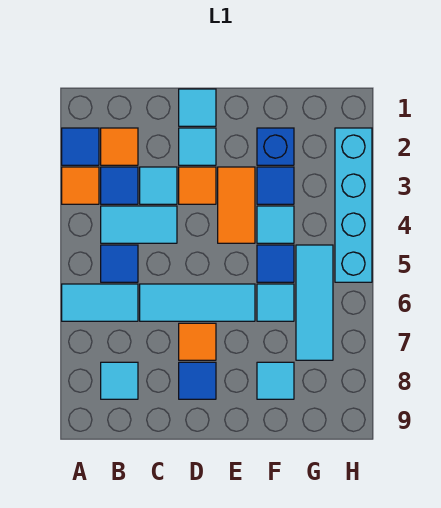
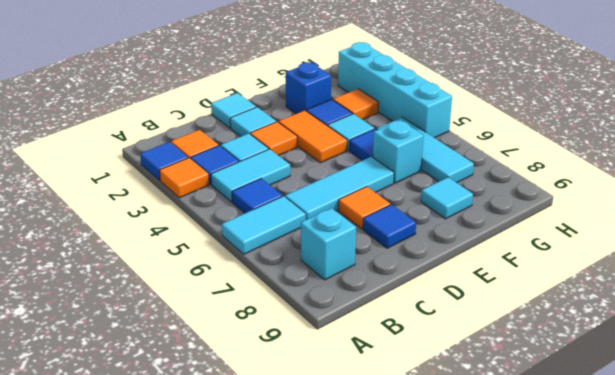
cyan 1x1 tile [101,362,138,399] -> cyan 1x1 brick [301,208,356,280]
cyan 1x1 tile [257,284,294,321] -> cyan 1x1 brick [373,120,424,183]
none -> orange 1x1 tile [333,89,379,120]

